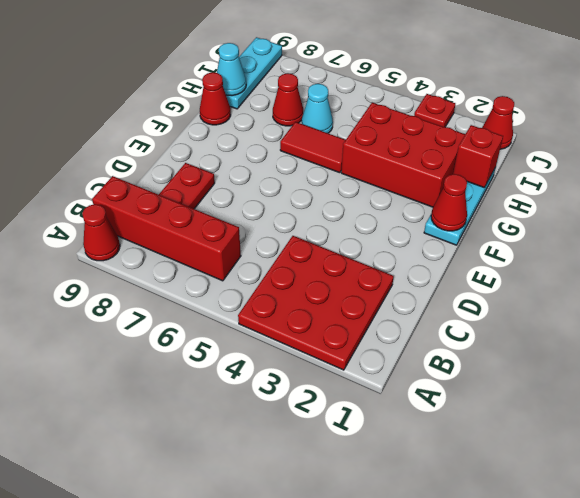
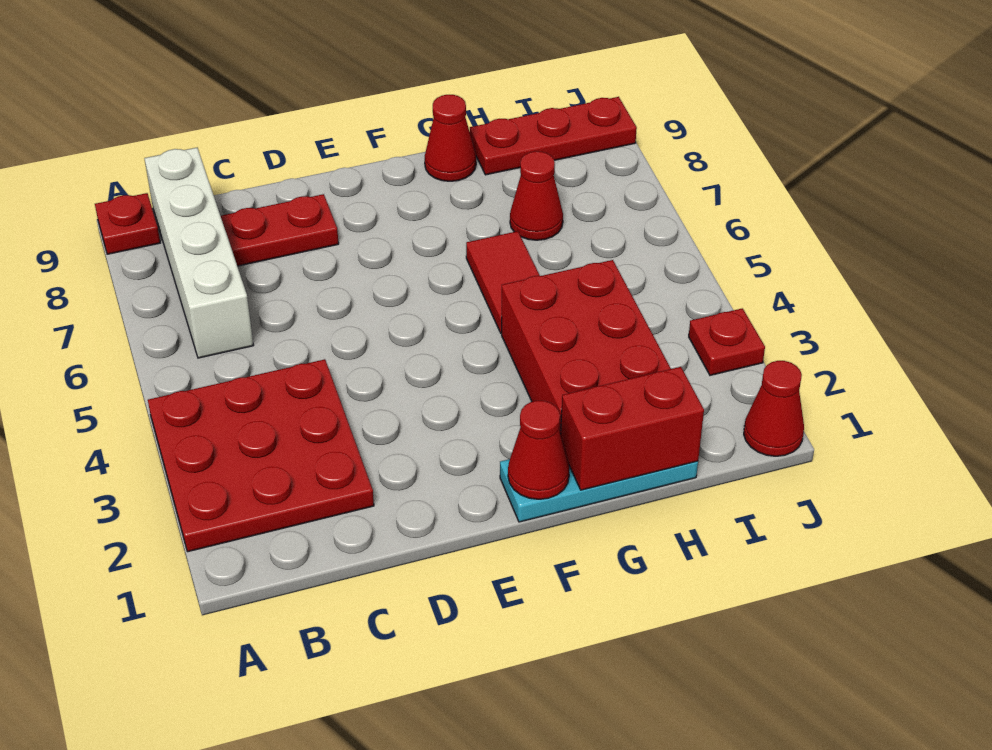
red 1x1 cone [82,204,120,261] -> red 1x1 plate [95,193,160,254]
red 1x4 brick [92,176,241,281] -> white 1x4 brick [144,148,254,358]
red 1x1 brick [453,125,503,188] -> red 1x2 brick [561,367,704,490]
cyan 1x1 cone [302,84,333,133] -> none
cyan 1x3 plate [226,37,282,109] -> red 1x3 plate [470,97,637,175]
cyan 1x1 cone [217,43,246,96] -> none

